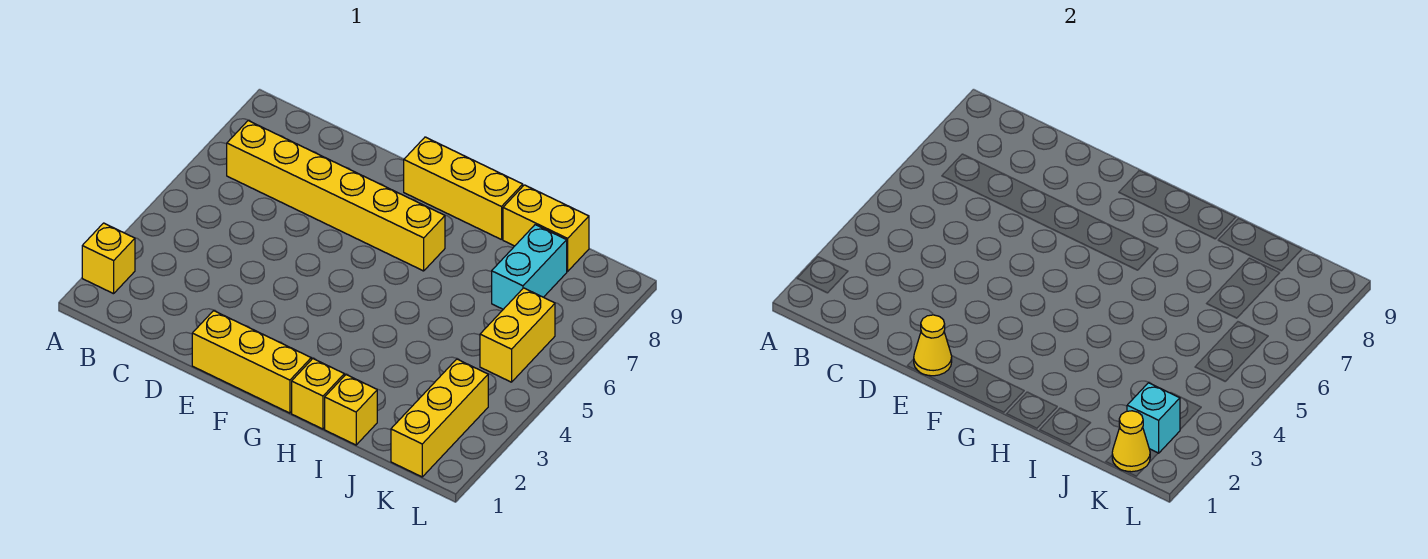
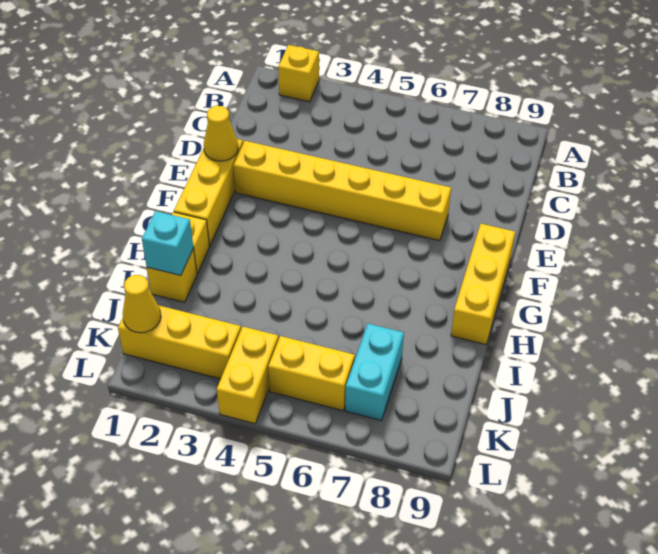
yellow 1x6 brick [227,121,445,271] -> yellow 1x6 brick turned to [233,141,451,241]
yellow 1x2 brick [503,185,589,271] -> yellow 1x2 brick moved to [217,327,279,424]
cyan 1x2 brick [492,225,567,309] -> cyan 1x2 brick turned to [345,324,404,421]
cyan 1x1 brick [1127,383,1180,453] -> cyan 1x1 brick moved to [142,211,194,276]

